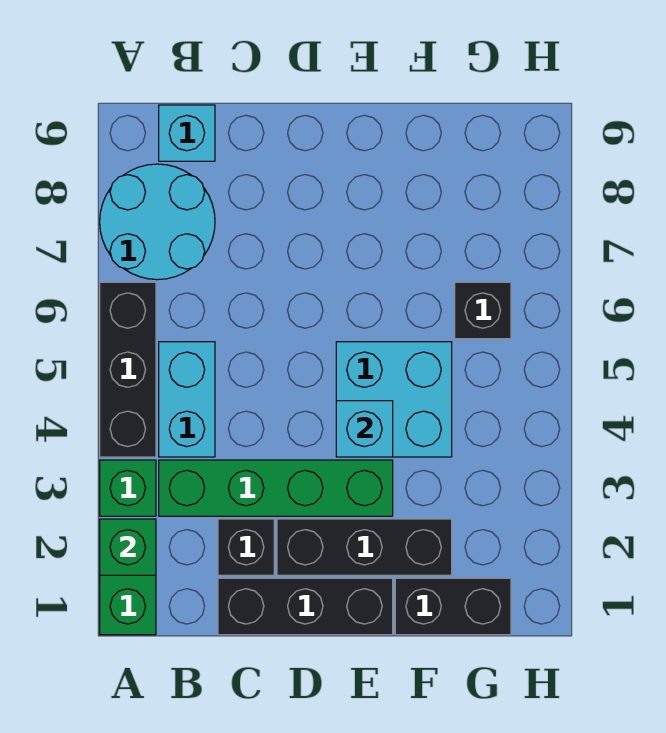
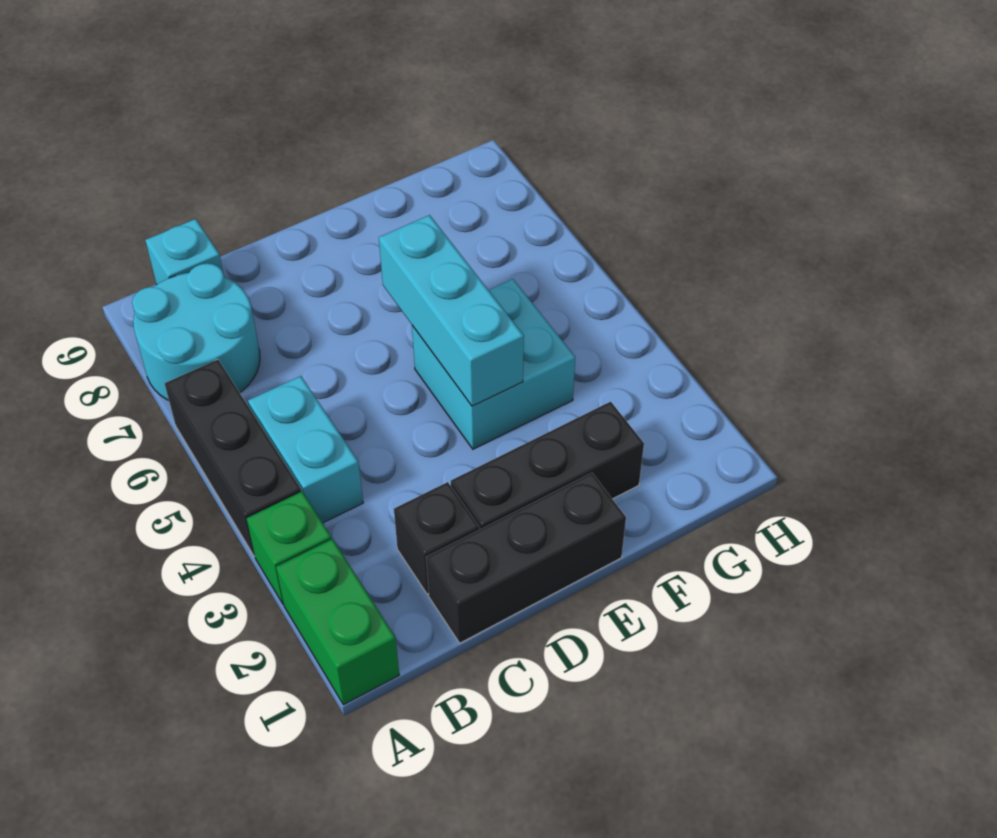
green 1x1 brick [100,519,156,575] -> none
green 1x4 brick [159,460,393,516] -> none
cyan 1x1 brick [336,401,393,457] -> cyan 1x3 brick [379,215,524,406]
black 1x2 brick [395,578,511,635] -> none
black 1x1 brick [455,282,511,339] -> none

